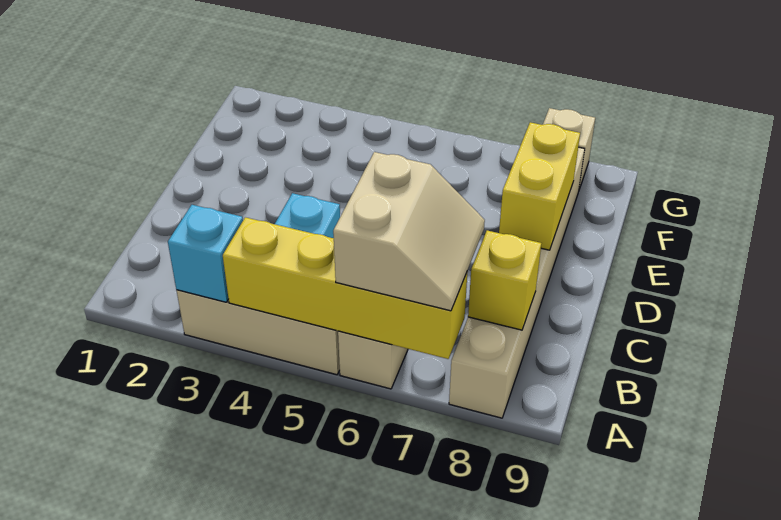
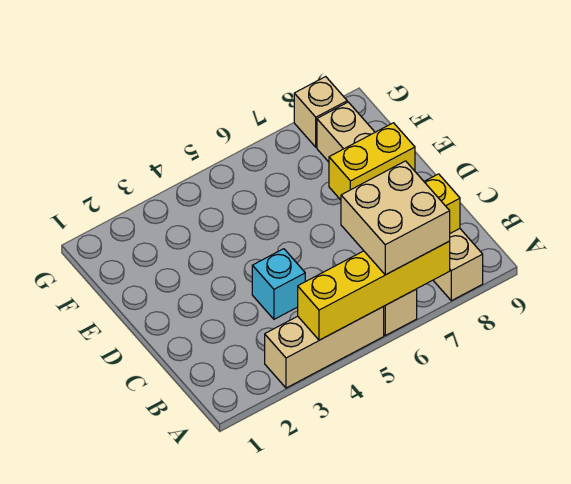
cyan 1x1 brick [168,205,243,302] -> none
tan 2x2 slope [333,152,485,311] -> tan 2x2 brick [341,161,450,275]
yellow 1x2 brick [499,122,580,250] -> yellow 1x2 brick turned to [329,123,415,200]

